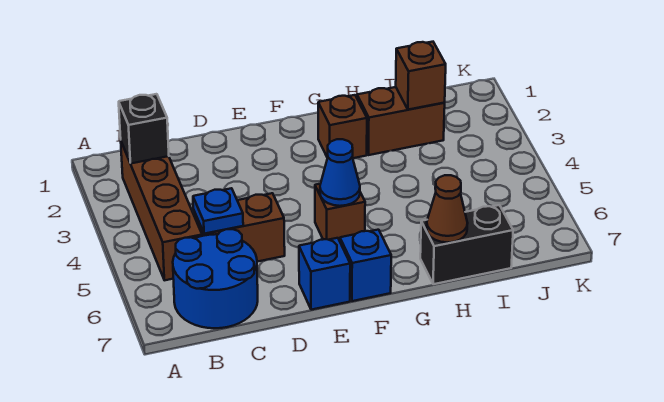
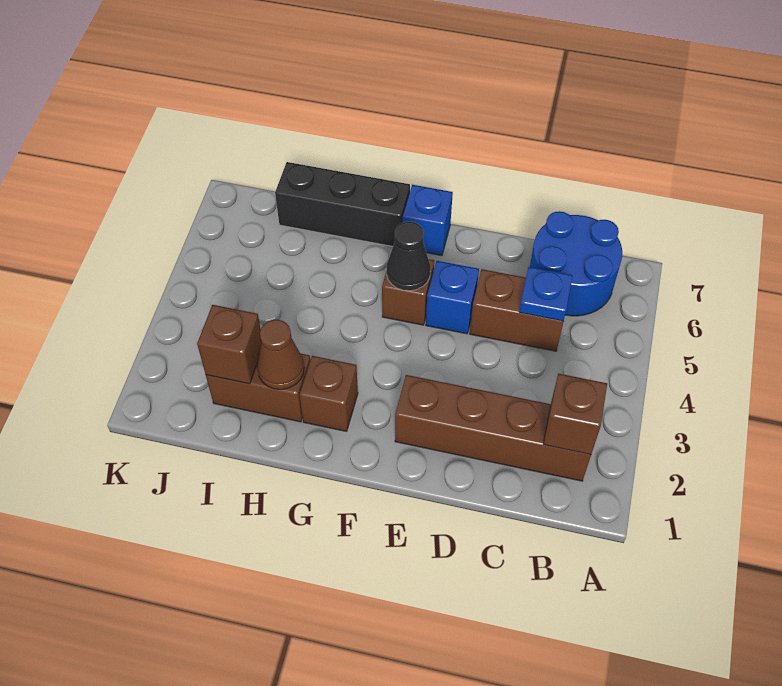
brown 1x4 brick [121,142,202,280] -> brown 1x4 brick turned to [395,375,591,481]
black 1x1 brick [119,94,169,164] -> brown 1x1 brick [543,374,607,455]
blue 1x1 brick [299,238,350,310] -> blue 1x1 brick moved to [426,261,479,334]
blue 1x1 cone [320,139,360,206] -> black 1x1 cone [387,222,430,291]
black 1x2 brick [420,205,513,284] -> black 1x3 brick [275,162,410,246]
brown 1x1 cone [427,175,468,243] -> brown 1x1 cone moved to [257,320,304,389]

